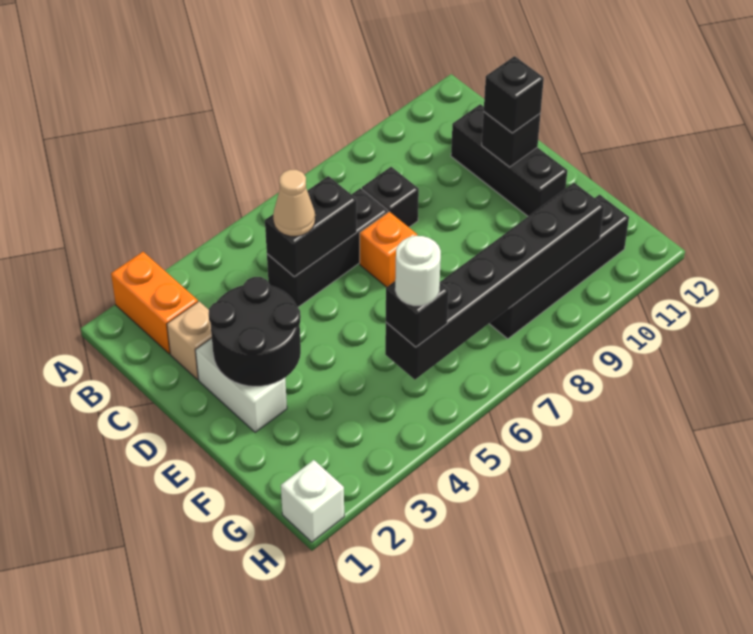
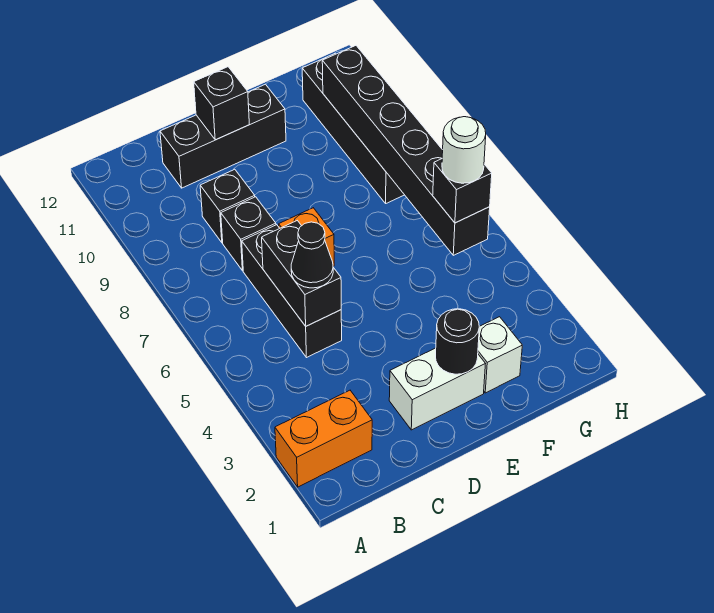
tan 1x1 brick [167,301,212,379] -> none
tan 1x1 cone [273,170,315,236] -> black 1x1 cone [291,222,333,288]
black 2x2 round brick [209,277,301,386] -> black 1x1 round brick [436,309,479,374]
black 1x1 brick [484,56,544,133] -> black 1x1 brick moved to [200,169,255,243]
white 1x1 brick [281,460,344,542] -> white 1x1 brick moved to [478,317,522,393]

